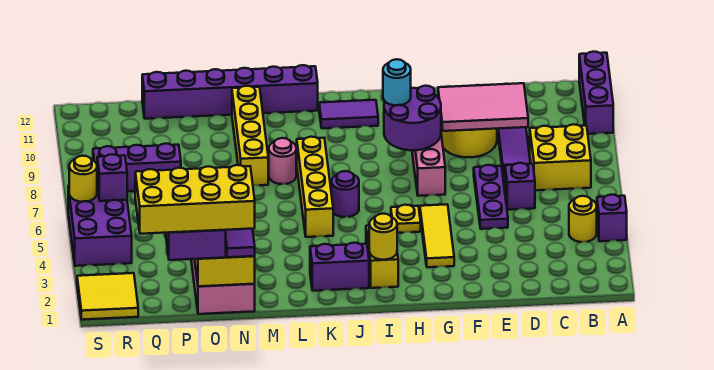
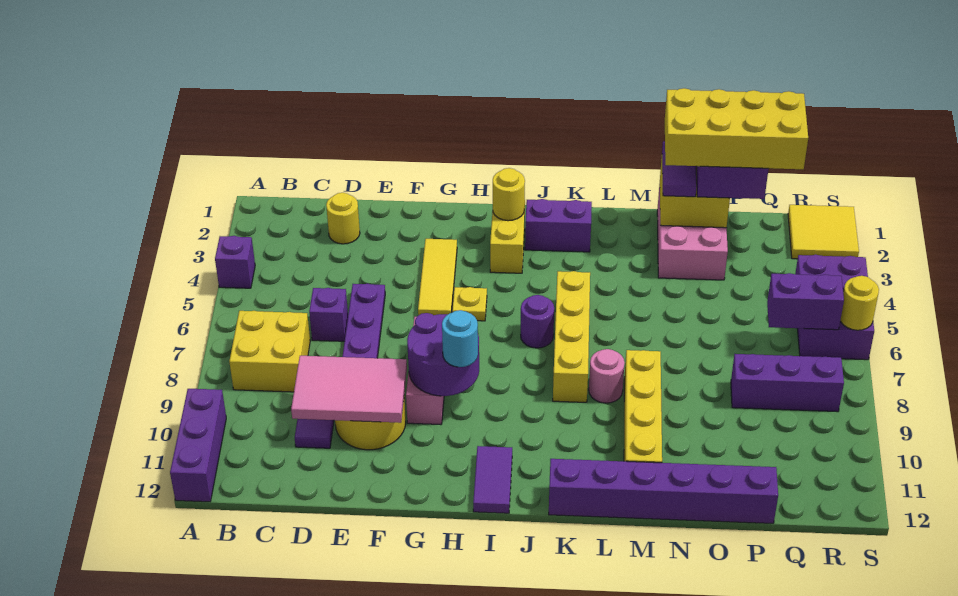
yellow 1x1 round brick [569,196,597,242] -> yellow 1x1 round brick moved to [326,193,360,244]
purple 1x2 tile [319,100,378,128] -> purple 1x2 tile turned to [473,446,512,513]
purple 1x1 brick [97,154,127,201] -> purple 1x2 brick [767,273,844,330]

